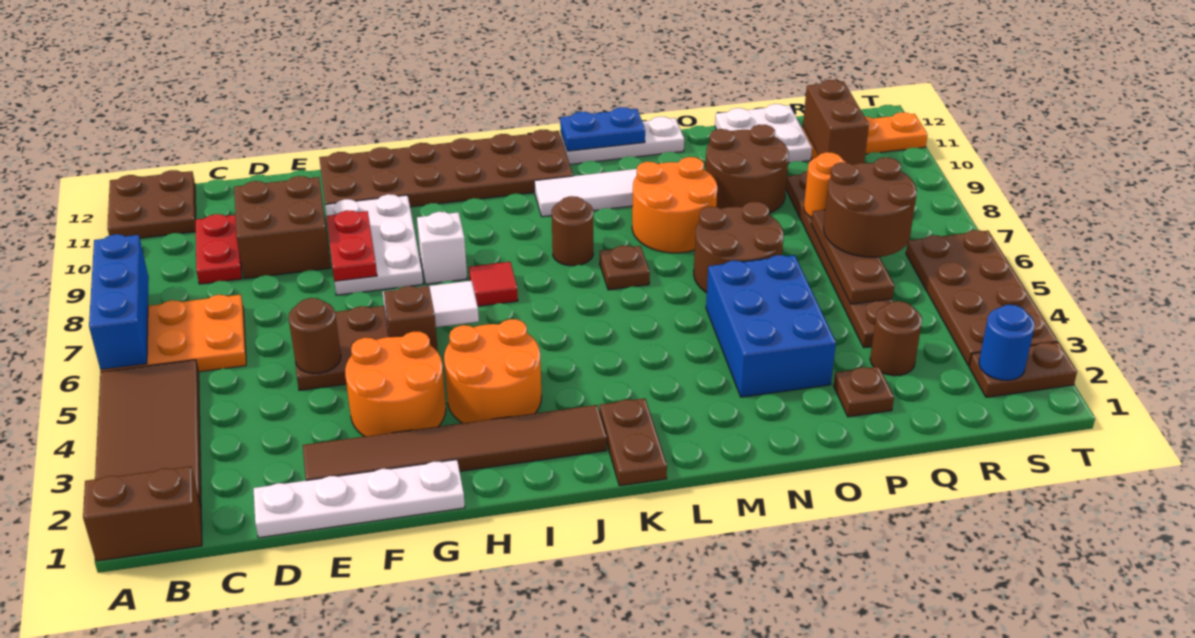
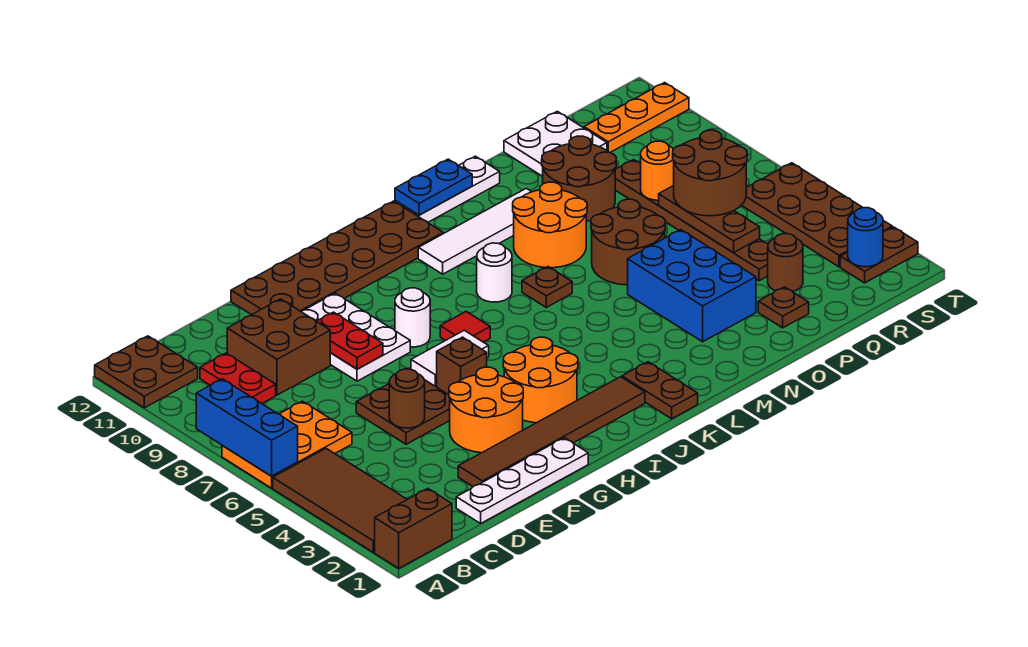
white 1x1 brick [417,212,467,284] -> white 1x1 round brick [395,288,430,347]
brown 1x1 round brick [552,196,593,266] -> white 1x1 round brick [477,243,512,302]
brown 1x2 brick [803,80,869,164] -> none

